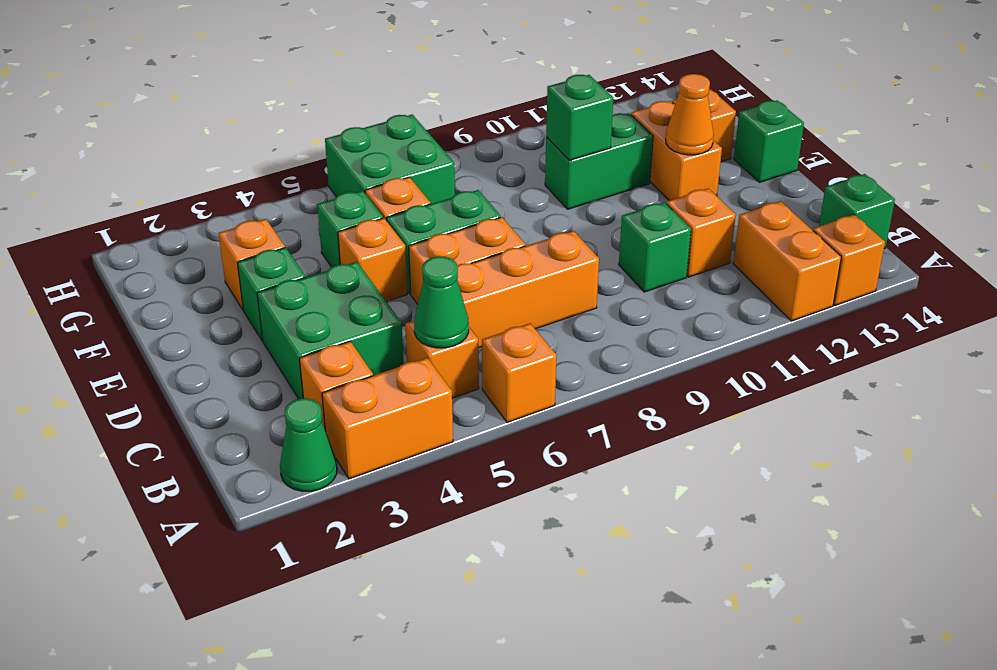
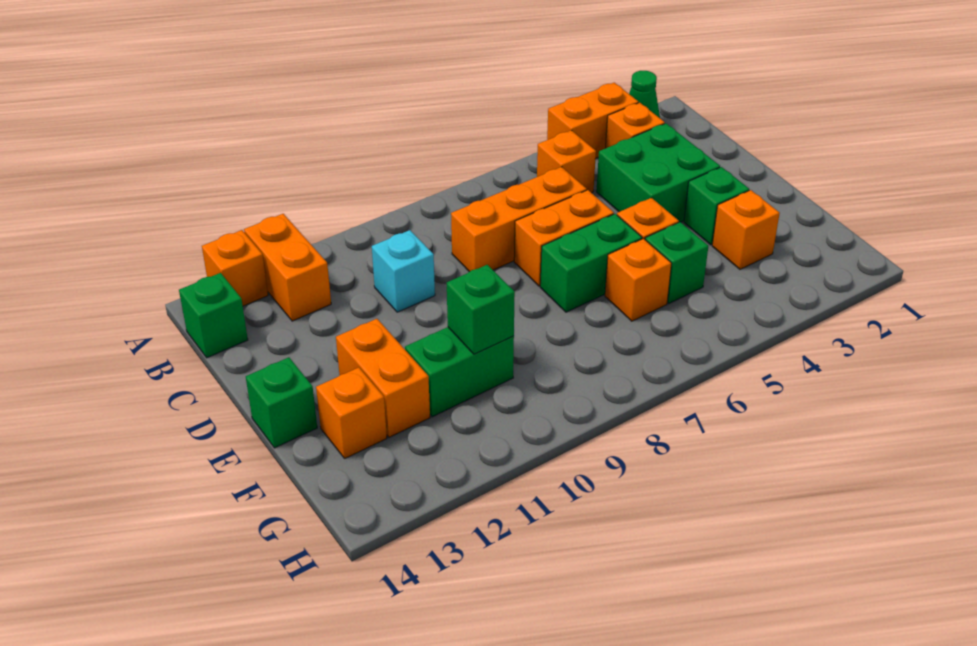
orange 1x1 brick [482,323,556,422] -> none
green 1x1 cone [414,256,469,348] -> none
green 1x1 brick [619,202,691,292] -> cyan 1x1 brick [372,230,435,312]
orange 1x1 brick [666,188,736,277] -> none
orange 1x1 cone [666,74,714,155] -> none
green 2x2 brick [325,115,455,204] -> none

